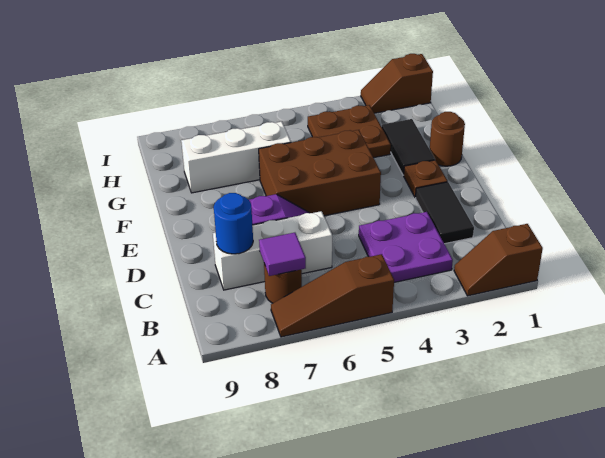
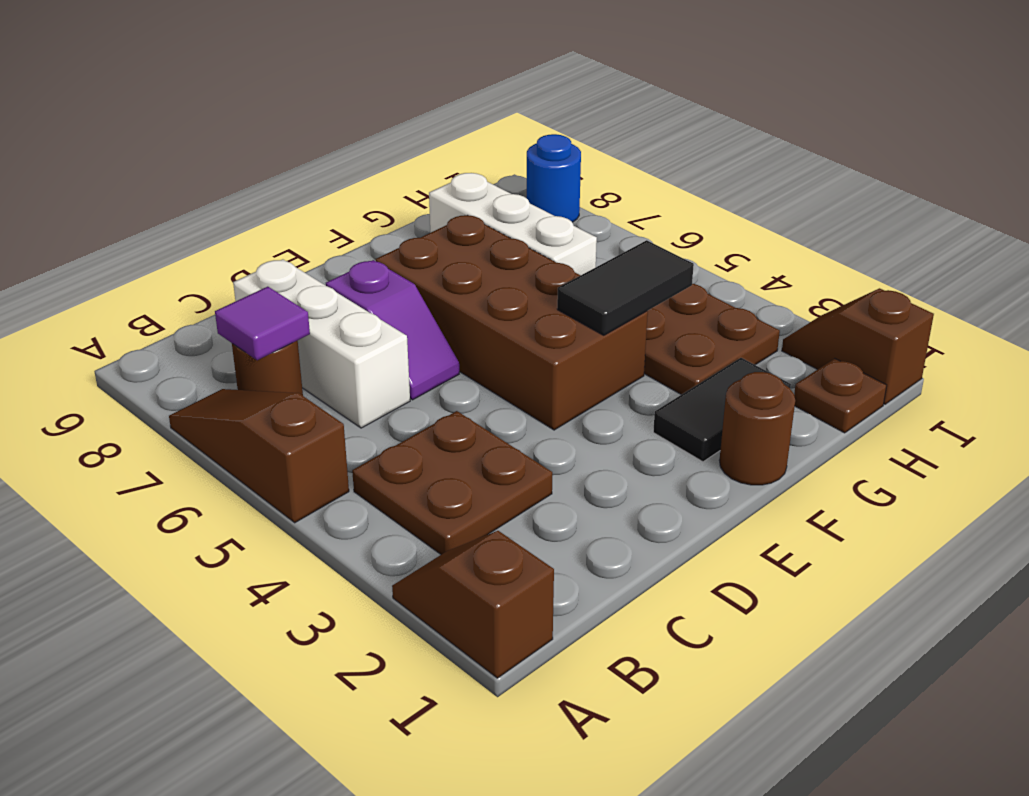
purple 2x2 plate [359,212,453,282] -> brown 2x2 plate [352,411,552,555]
black 1x2 tile [416,182,474,244] -> black 1x2 tile moved to [557,240,694,335]
blue 1x1 round brick [214,193,253,254] -> blue 1x1 round brick moved to [527,134,581,222]
brown 1x1 plate [404,160,448,197] -> brown 1x1 plate moved to [794,358,887,433]
brown 2x3 brick [259,130,381,216] -> brown 2x4 brick [376,215,648,430]

